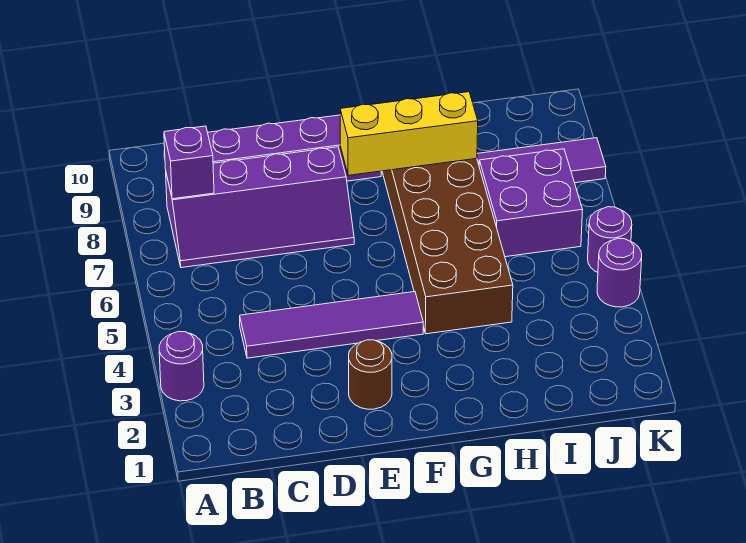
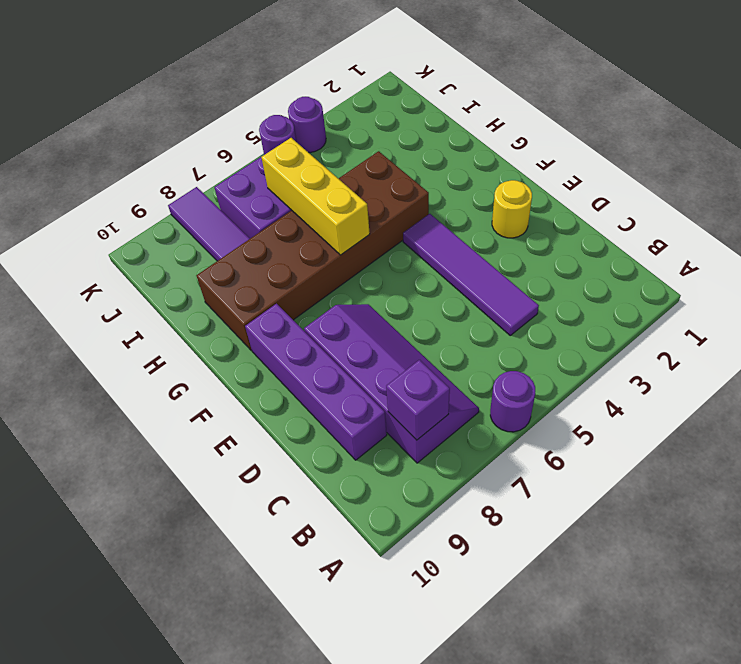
purple 1x1 round brick [159,331,204,401] -> purple 1x1 round brick moved to [490,371,535,432]
brown 1x1 round brick [349,340,392,409] -> yellow 1x1 round brick [492,180,532,238]
yellow 1x3 brick [340,92,478,175] -> yellow 1x3 brick moved to [261,138,370,255]

